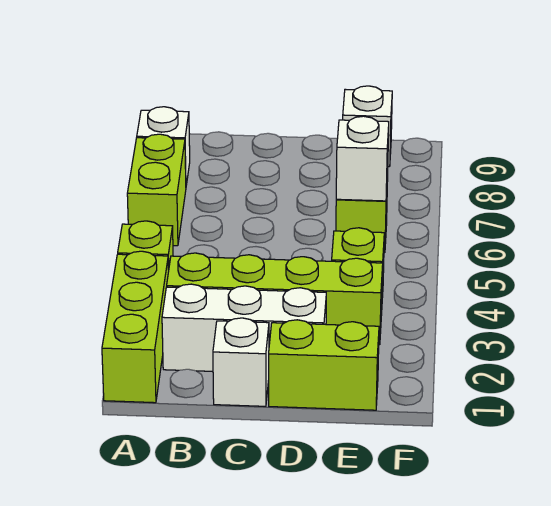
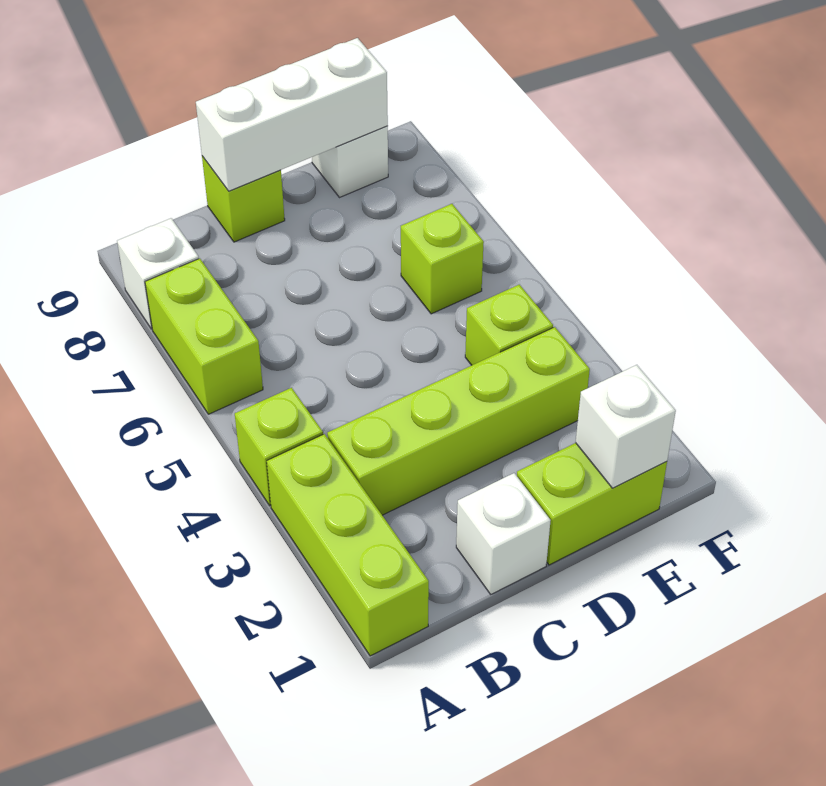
white 1x3 brick [162,284,326,371] -> white 1x3 brick moved to [196,38,388,191]
none -> lime 1x1 brick [202,156,285,242]
white 1x1 brick [336,116,389,201] -> white 1x1 brick moved to [575,365,676,488]

